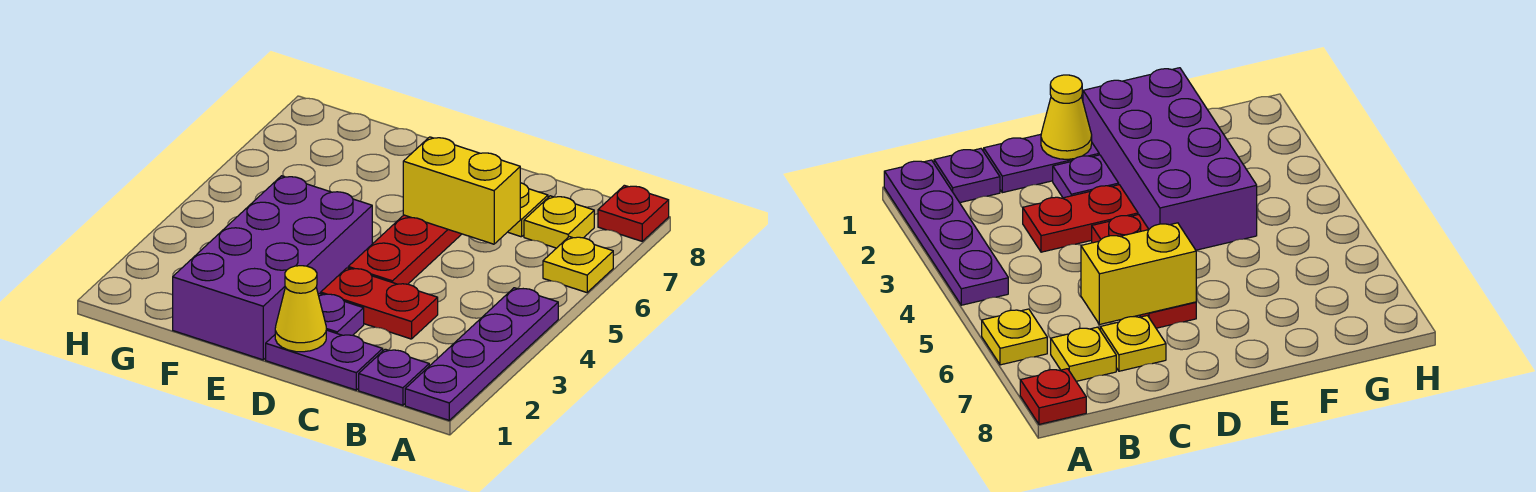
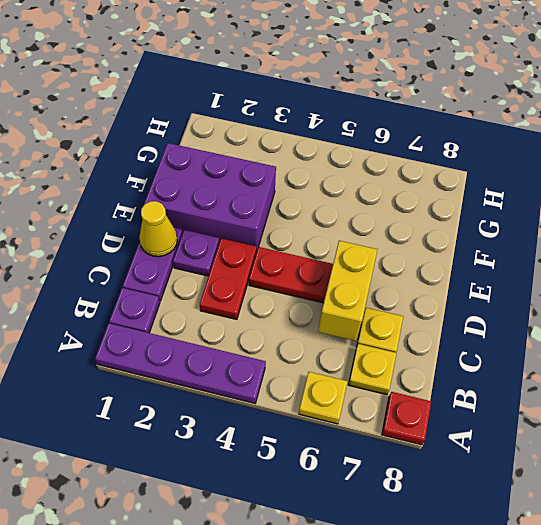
purple 2x4 brick [173,176,372,360] -> purple 2x3 brick [144,143,276,250]

